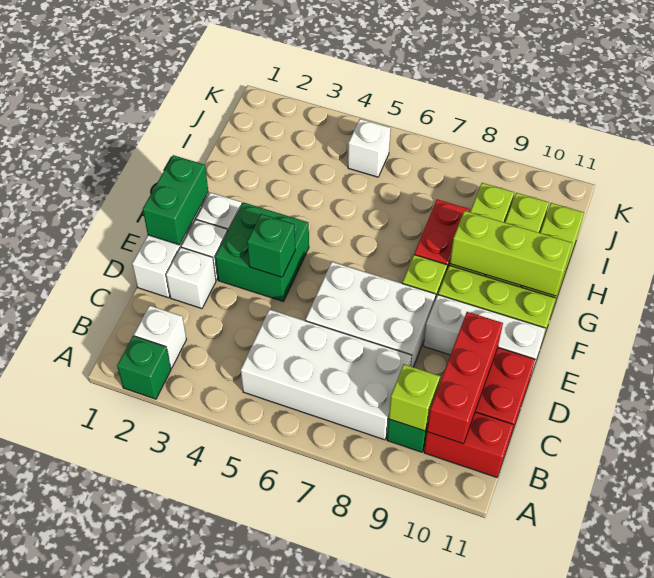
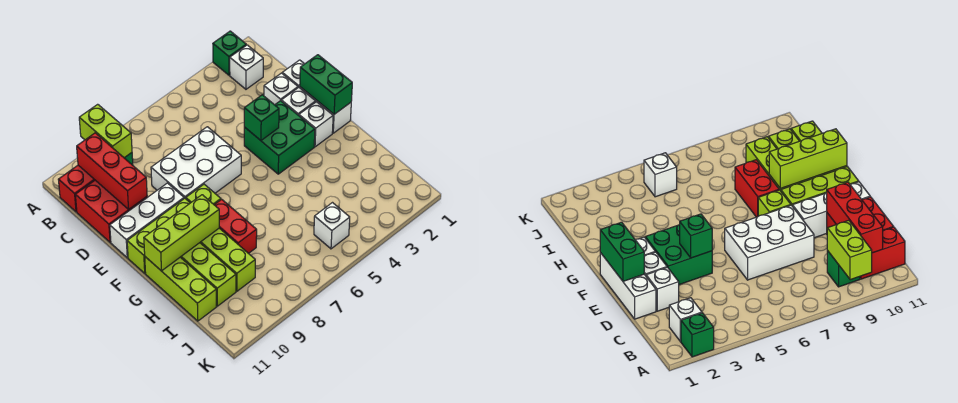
white 2x4 brick [241,309,412,440] -> none
lime 1x1 brick [389,364,440,431] -> lime 1x2 brick [79,104,132,158]

